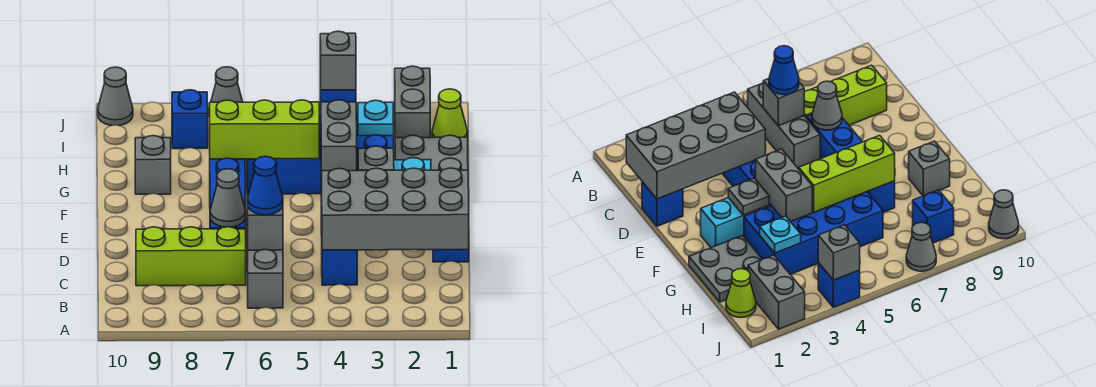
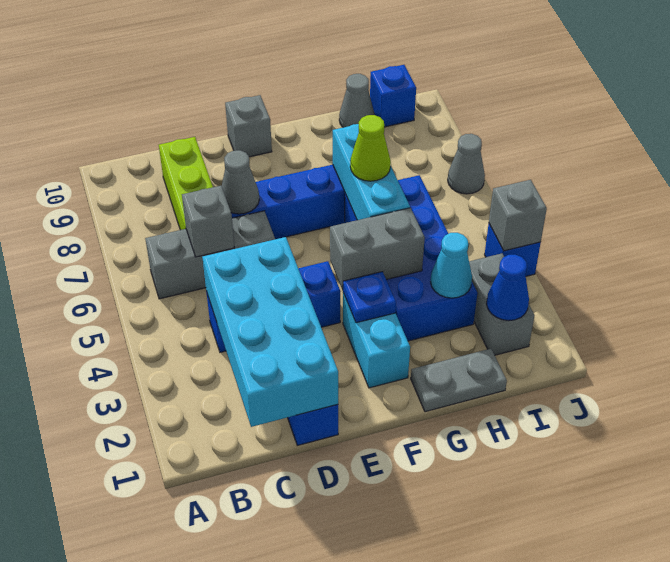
grey 2x4 brick [321,168,469,250] -> cyan 2x4 brick [202,237,338,427]
blue 1x1 cone [247,156,283,215] -> blue 1x1 cone moved to [487,255,529,321]
grey 1x1 plate [358,146,394,171] -> blue 1x1 plate [343,272,396,323]
grey 2x2 plate [395,135,468,170] -> grey 1x2 plate [411,349,507,412]
lime 1x3 brick [210,100,319,159] -> cyan 1x3 brick [333,124,410,220]
grey 1x1 brick [135,136,171,194] -> grey 1x1 brick moved to [225,95,272,157]
cyan 1x1 plate [358,100,394,136] -> cyan 1x1 cone [431,233,472,298]
lime 1x1 cone [432,89,468,138] -> lime 1x1 cone moved to [350,115,391,181]
grey 1x2 brick [395,66,430,138] -> grey 1x2 brick turned to [469,253,534,355]
blue 1x1 brick [172,90,208,149] -> blue 1x1 brick moved to [370,65,416,127]
grey 1x1 cone [98,67,133,126] -> grey 1x1 cone moved to [339,74,375,127]

